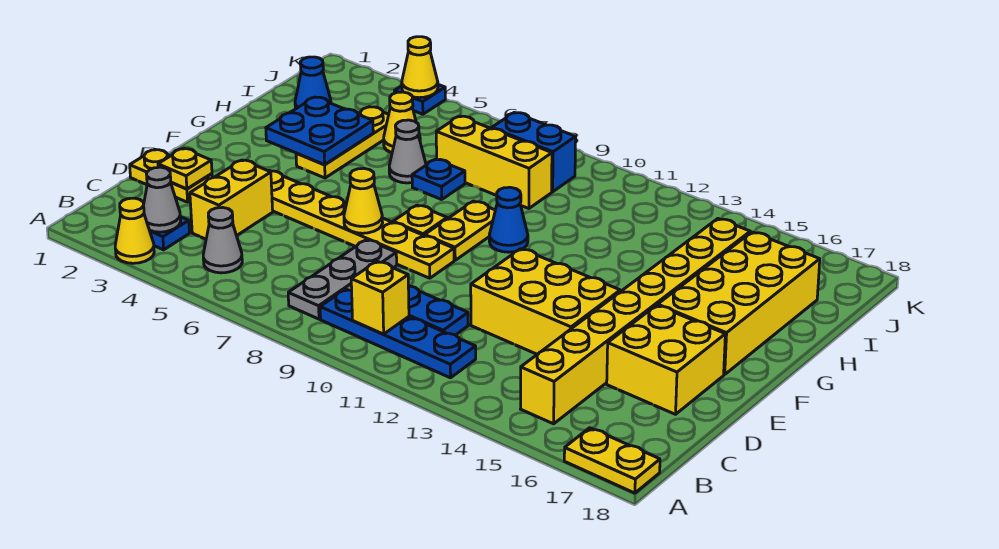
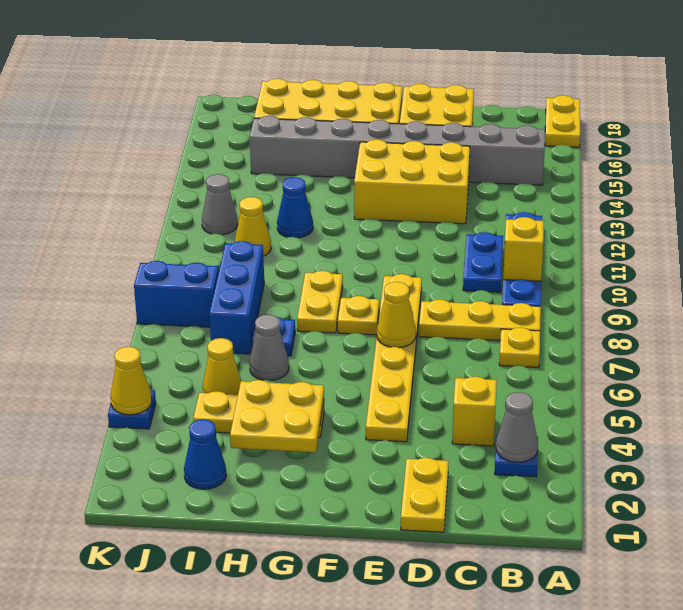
yellow 1x1 cone [115,198,154,263] -> yellow 1x1 cone moved to [235,197,271,256]
grey 1x1 cone [203,207,242,273] -> grey 1x1 cone moved to [202,174,238,235]
grey 1x3 plate [288,240,397,319] -> yellow 1x3 plate [419,299,541,341]
yellow 1x8 brick [521,219,750,424] -> grey 1x8 brick [250,116,545,185]
yellow 1x2 brick [190,160,273,239] -> yellow 1x1 brick [452,376,497,446]
yellow 1x1 plate [158,148,212,189] -> yellow 1x1 plate moved to [499,327,540,367]
yellow 2x3 brick [471,249,620,354] -> yellow 2x3 brick turned to [354,139,470,224]
yellow 1x2 plate [425,201,495,260] -> yellow 1x2 plate turned to [297,271,343,333]
blue 2x2 plate [266,97,373,165] -> yellow 2x2 plate [230,380,324,452]
blue 1x1 cone [489,187,528,252] -> blue 1x1 cone moved to [277,177,313,238]
yellow 1x3 brick [436,116,552,209] -> blue 1x3 brick [209,241,264,354]
blue 1x2 brick [492,112,576,192] -> blue 1x2 brick turned to [134,261,219,327]

